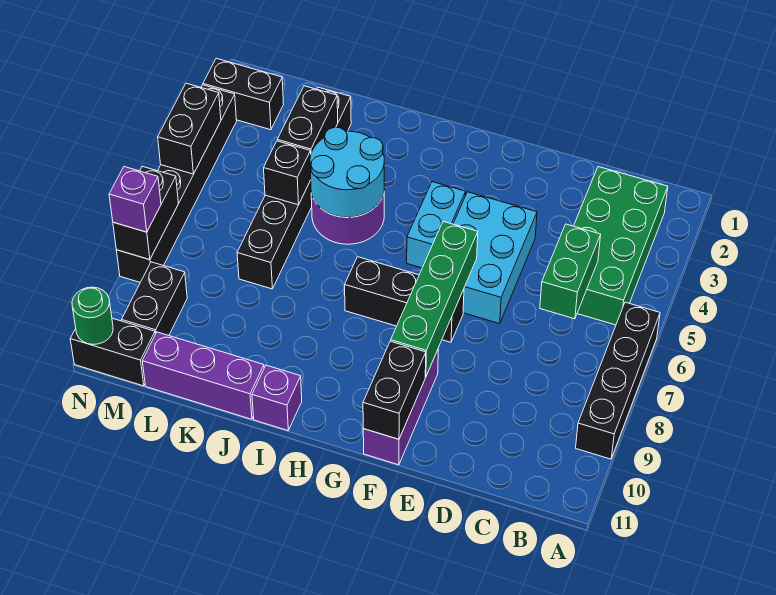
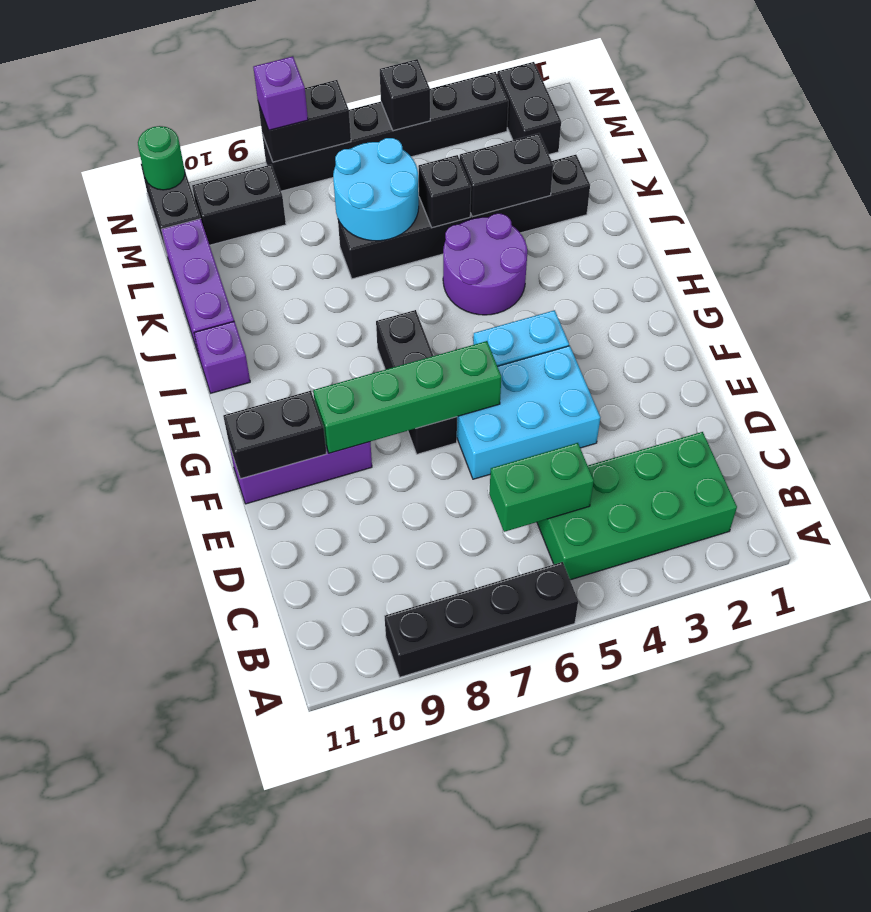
cyan 2x2 round brick [310,127,384,217] -> cyan 2x2 round brick moved to [333,138,419,241]
black 1x2 brick [158,83,221,174] -> black 1x1 brick [380,59,430,131]

